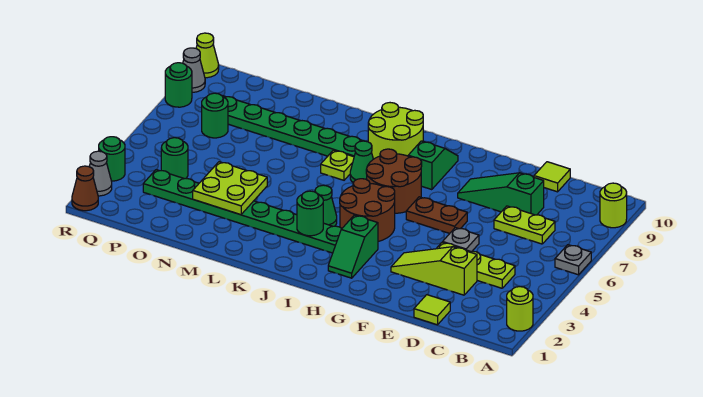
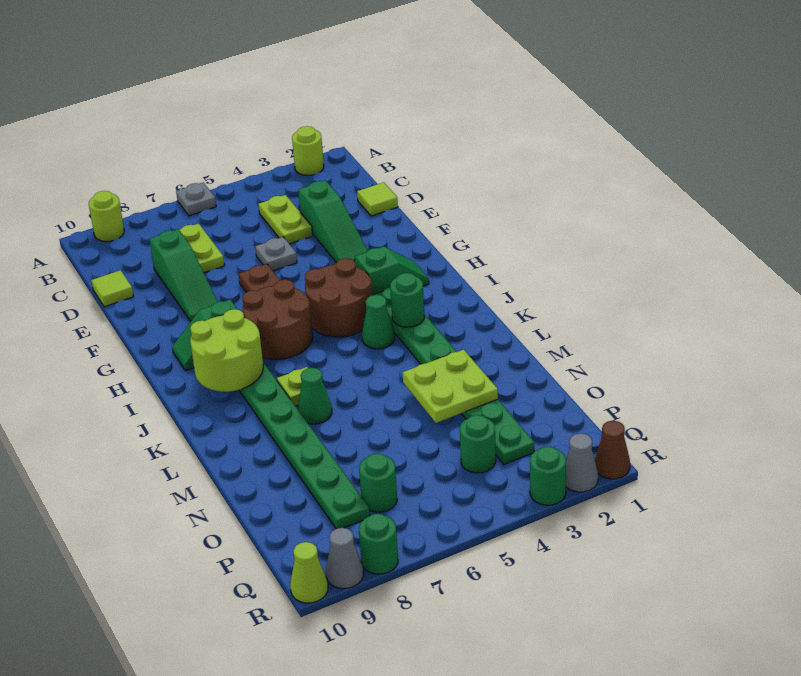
lime 1x3 plate [436,242,515,288] -> lime 1x2 plate [258,195,313,244]
lime 1x3 slope [391,247,477,295] -> green 1x3 slope [298,180,368,262]
green 1x1 cone [350,141,373,183] -> green 1x1 cone moved to [298,368,332,424]

